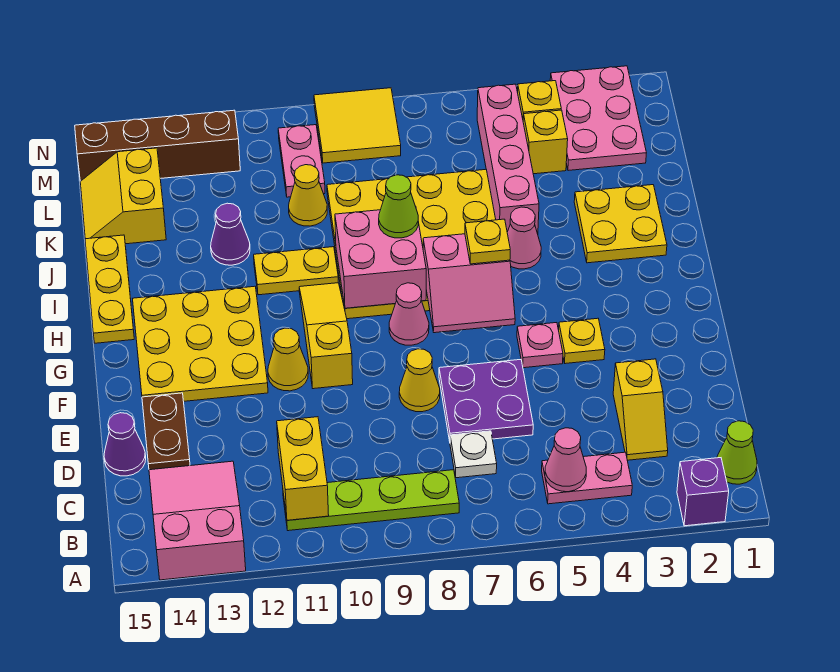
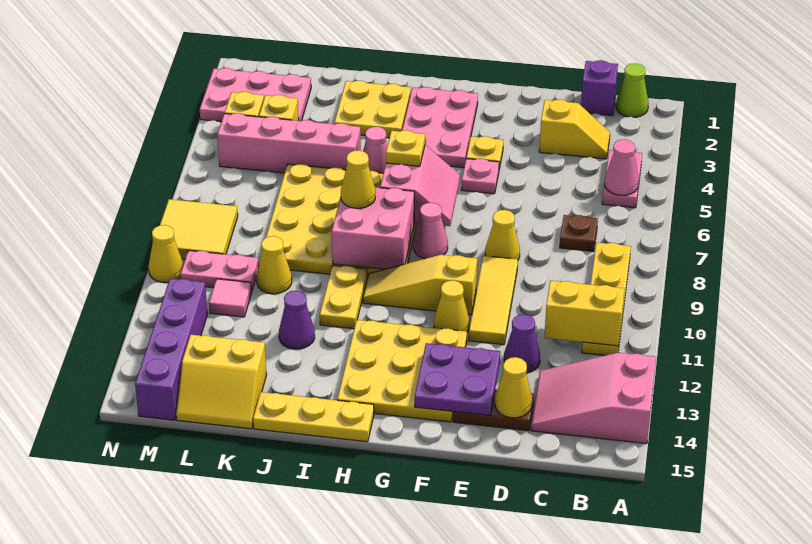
purple 1x1 brick [677,458,729,526] -> purple 1x1 brick moved to [581,60,618,116]
lime 1x4 plate [283,470,459,531] -> yellow 1x4 plate [582,243,631,355]
white 1x1 plate [450,431,497,478] -> brown 1x1 plate [560,215,598,252]
purple 2x2 plate [439,360,533,441] -> purple 2x2 plate moved to [415,343,500,415]
none -> yellow 1x1 cone [495,357,532,418]
purple 1x1 cone [104,413,146,476] -> purple 1x1 cone moved to [504,314,540,373]
none -> yellow 1x3 tile [469,256,518,345]
none -> pink 2x3 plate [402,87,478,168]
lime 1x1 cone [379,175,418,238] -> yellow 1x1 cone [341,150,375,208]
none -> pink 1x1 tile [209,279,252,317]
brown 1x4 brick [75,110,240,181] -> purple 1x4 brick [135,278,208,420]
none -> yellow 1x1 cone [149,225,183,282]

